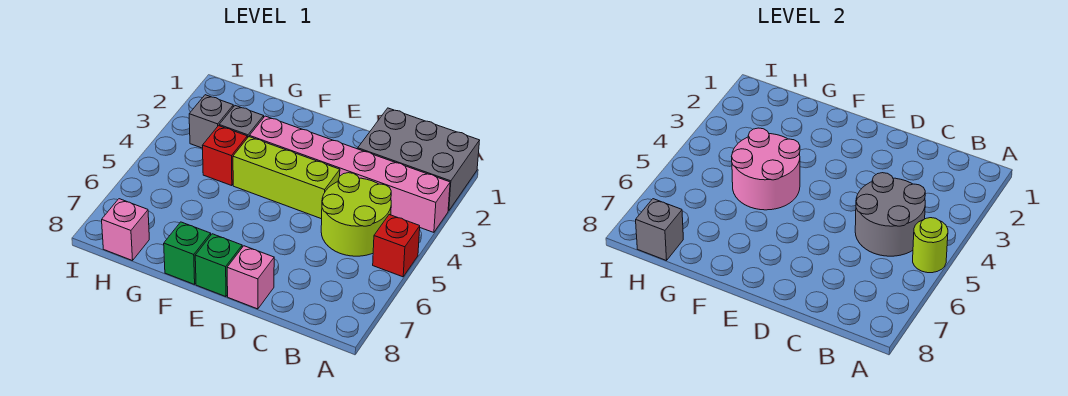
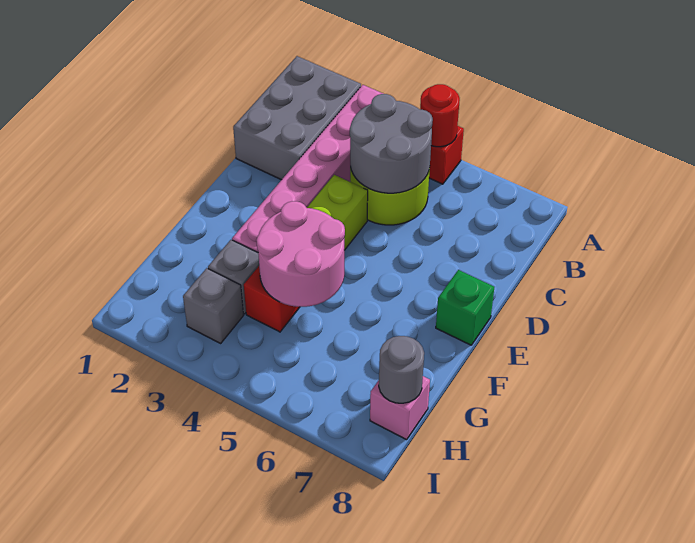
lime 1x1 round brick [913,218,948,273] -> red 1x1 round brick [420,84,460,147]
pink 1x1 brick [227,246,274,309] -> none
green 1x1 brick [164,222,211,284] -> none
grey 1x1 brick [636,199,683,261] -> grey 1x1 round brick [379,336,424,403]

